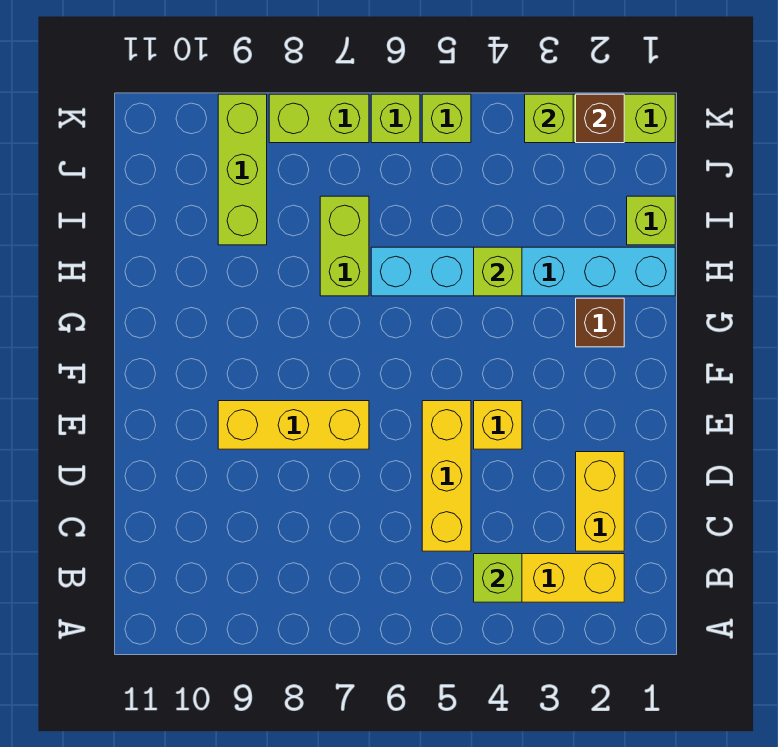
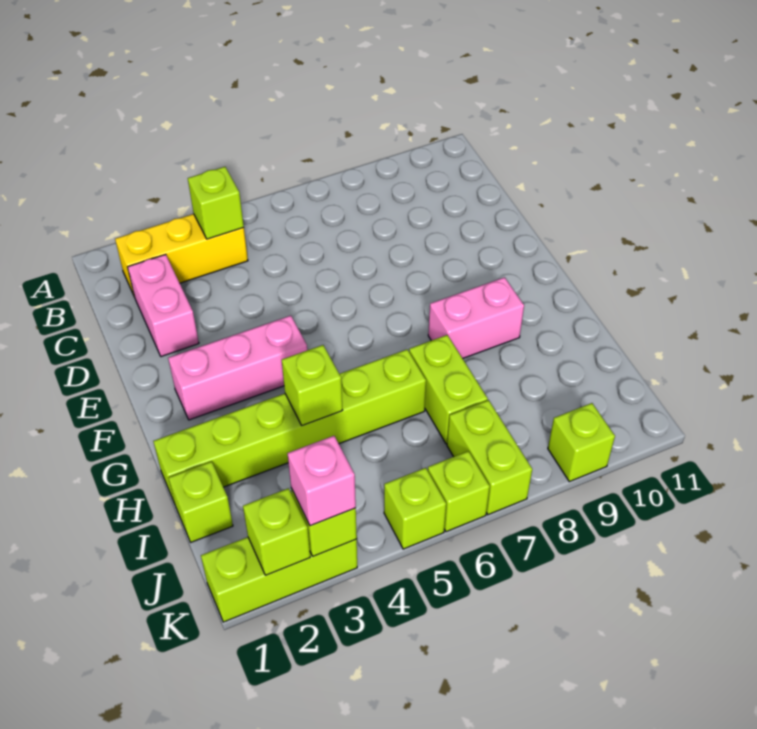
yellow 1x2 brick [576,452,624,551] -> pink 1x2 brick [128,254,199,357]
yellow 1x3 brick [422,401,471,551] -> none
yellow 1x1 brick [474,401,522,449] -> none
yellow 1x3 brick [218,401,369,449] -> none
none -> pink 1x3 brick [168,316,307,420]
brown 1x1 brick [576,298,624,347] -> none
none -> pink 1x2 brick [428,277,524,359]
cyan 1x6 brick [371,247,675,296] -> lime 1x6 brick [153,349,426,504]
lime 1x3 brick [218,94,267,245] -> lime 1x1 brick [548,403,615,482]
brown 1x1 brick [576,94,624,143] -> lime 1x1 brick [243,488,310,575]
none -> pink 1x1 brick [287,436,356,526]
lime 1x2 brick [269,94,369,143] -> lime 1x2 brick turned to [447,400,532,515]

